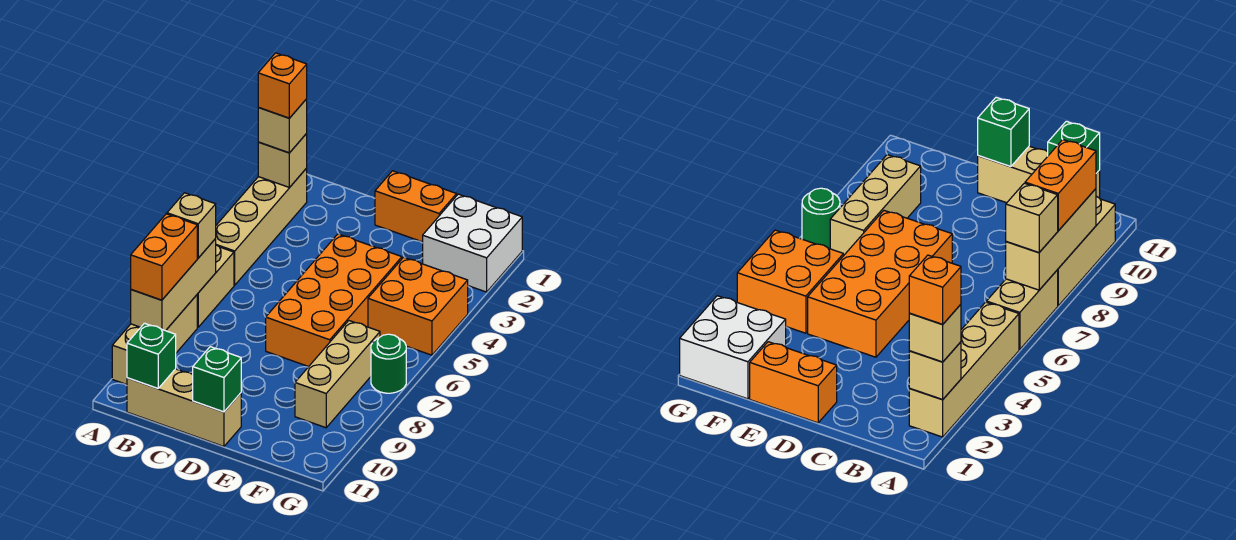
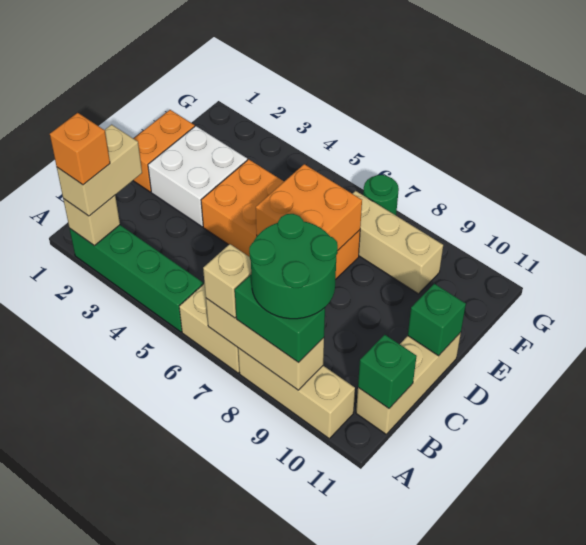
tan 1x4 brick [215,168,307,285] -> green 1x4 brick [70,225,203,332]
tan 1x1 brick [258,99,307,153] -> tan 1x2 brick [57,125,142,216]
orange 1x2 brick [131,214,197,300] -> green 1x2 brick [235,275,325,363]
none -> green 2x2 round brick [249,214,338,319]
white 2x2 brick [423,194,522,292] -> white 2x2 brick moved to [148,126,247,227]
orange 2x2 brick [368,257,468,355] -> orange 2x2 brick moved to [256,164,362,250]

